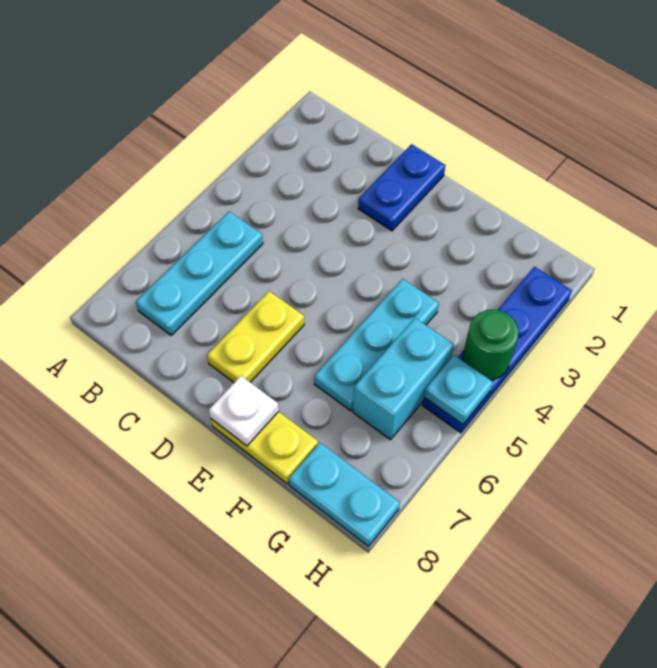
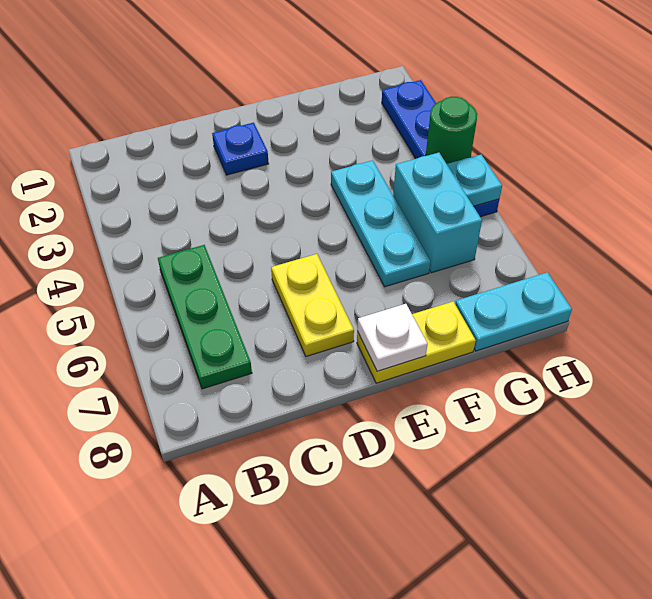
cyan 1x3 plate [136,212,263,336] -> green 1x3 plate [158,245,252,389]
blue 1x2 plate [358,144,445,231] -> blue 1x1 plate [212,123,269,175]

